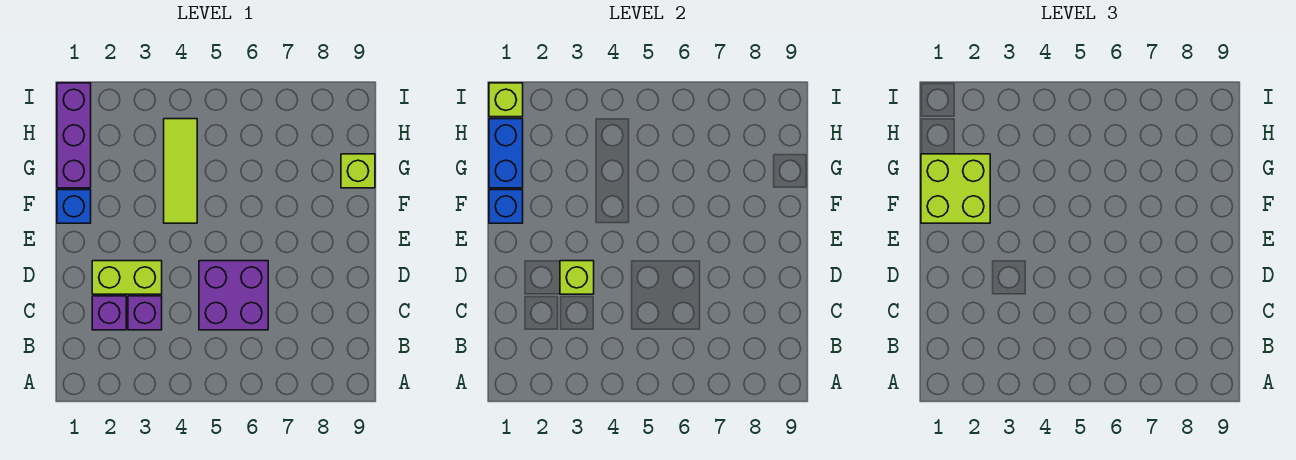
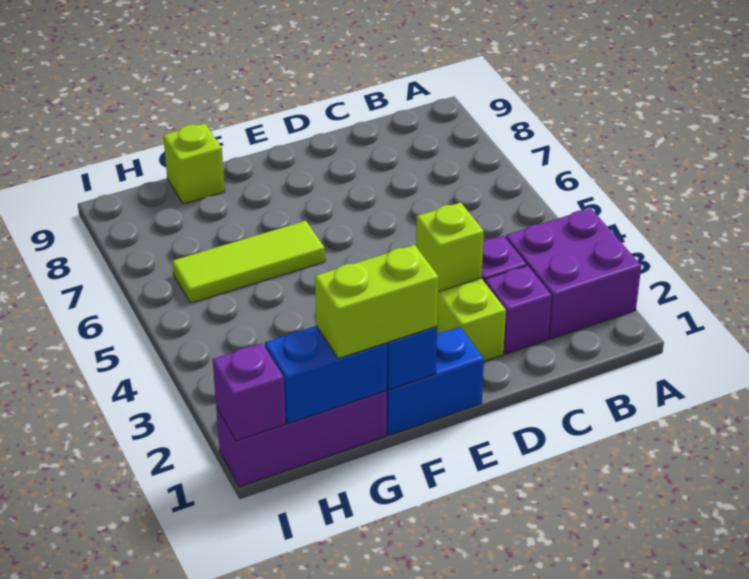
purple 2x2 brick [199,261,268,330] -> purple 2x2 brick moved to [506,208,641,339]
blue 1x1 brick [57,190,91,223] -> blue 1x2 brick [386,327,484,435]
lime 2x2 brick [921,154,990,223] -> lime 1x2 brick [315,245,439,358]
lime 1x3 tile [164,119,197,223] -> lime 1x3 tile moved to [172,221,325,303]
lime 1x1 brick [489,83,523,117] -> purple 1x1 brick [213,343,286,441]

